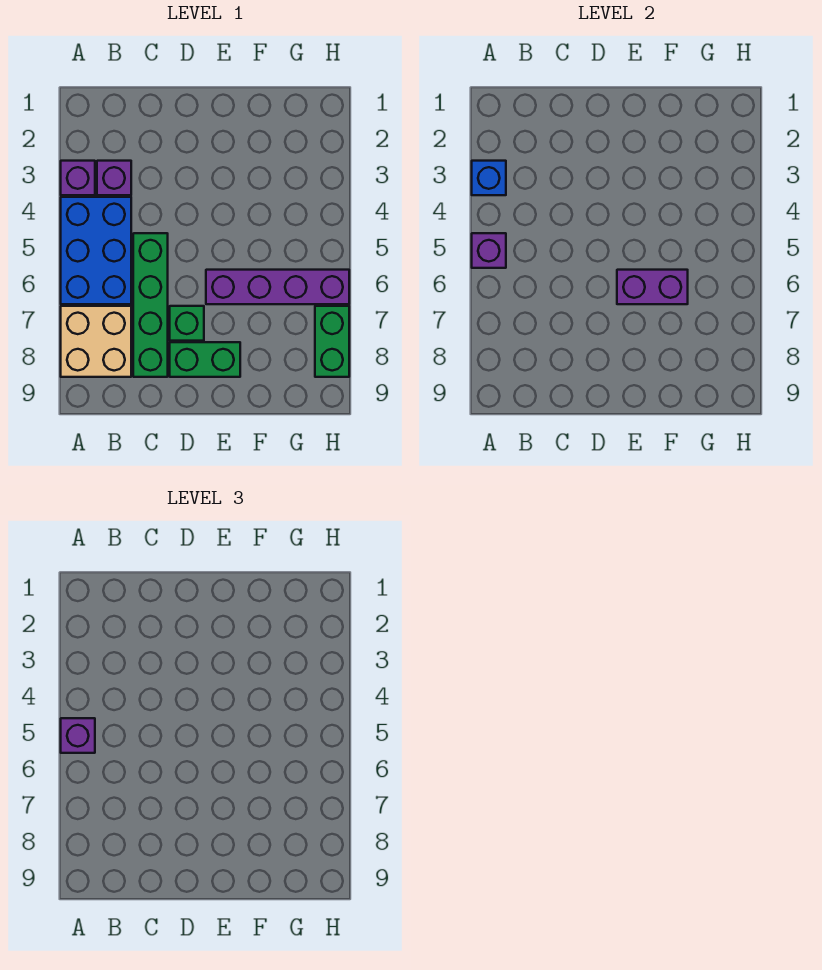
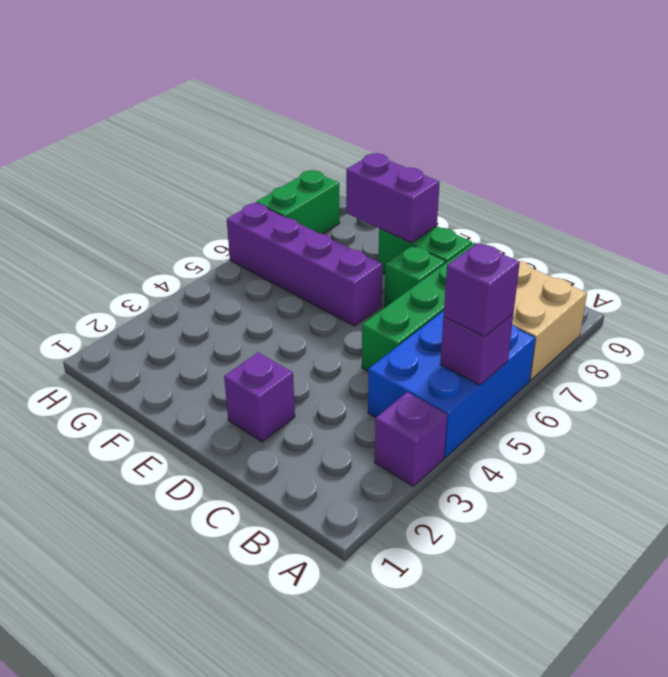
blue 1x1 brick [472,161,506,195] -> none
purple 1x1 brick [97,161,131,195] -> purple 1x1 brick moved to [224,353,295,442]
purple 1x2 brick [617,270,688,304] -> purple 1x2 brick moved to [346,153,440,243]

